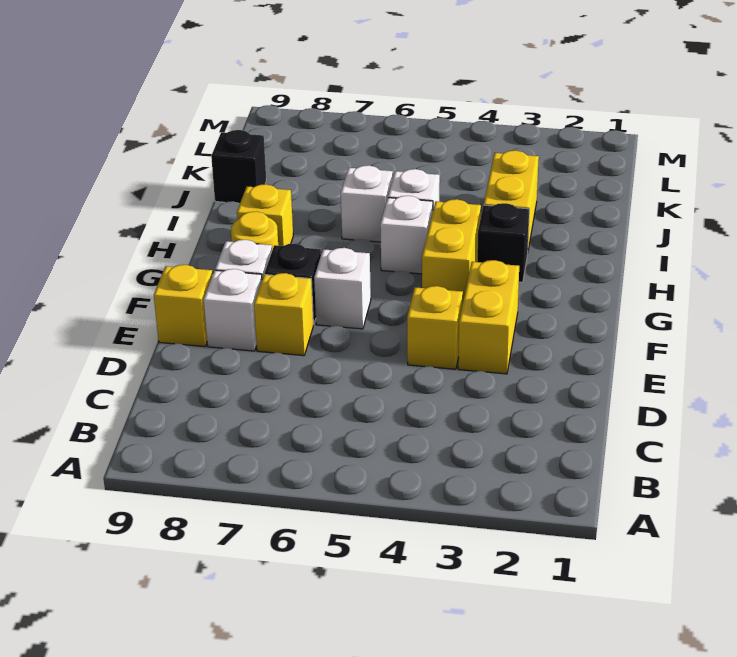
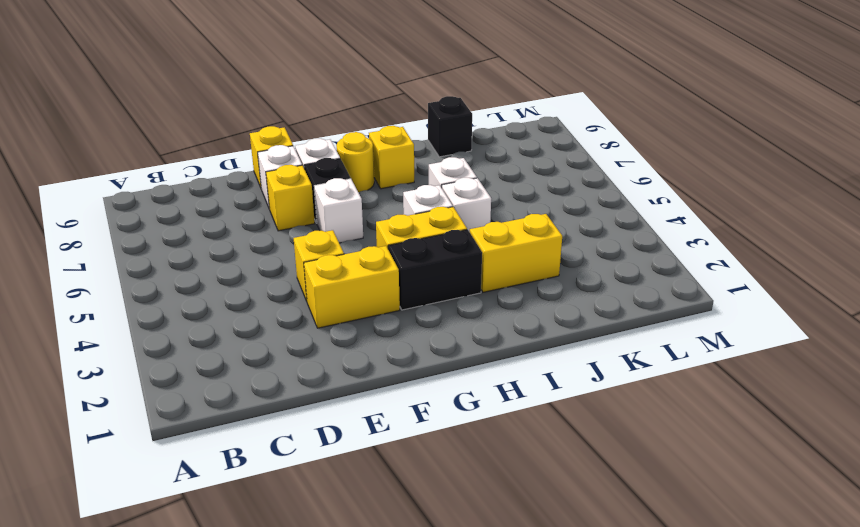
black 1x1 brick [477,203,529,282] -> black 1x2 brick [388,230,482,310]

